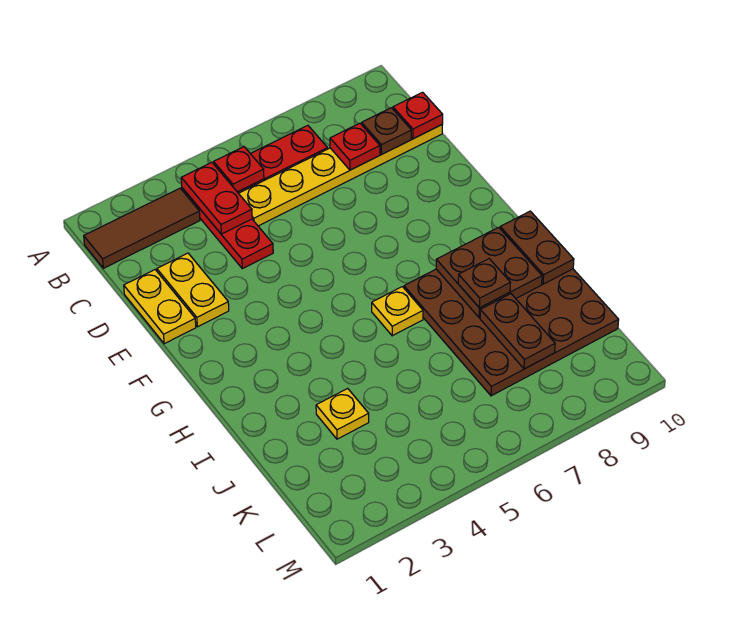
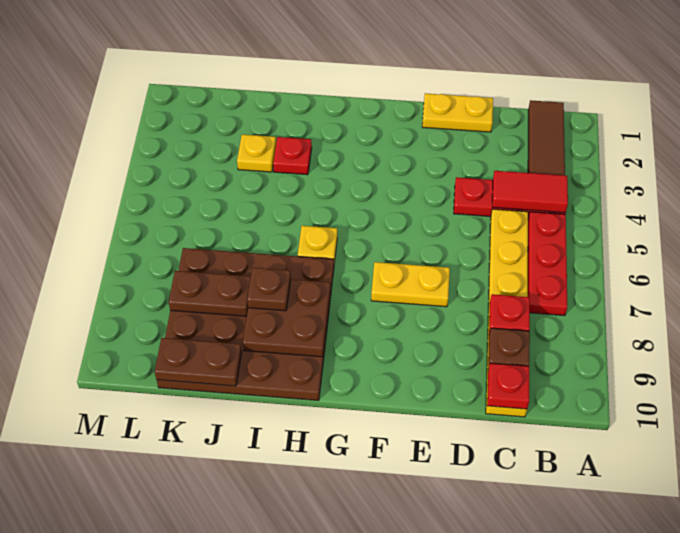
red 1x2 plate [181,162,252,234] -> red 1x2 tile [492,171,568,213]
red 1x1 plate [214,147,264,192] -> red 1x1 plate moved to [273,137,312,175]
yellow 1x2 plate [157,253,229,327] -> yellow 1x2 plate moved to [371,262,450,307]
brown 1x2 plate [500,211,574,284] -> brown 1x2 plate moved to [155,338,242,386]

